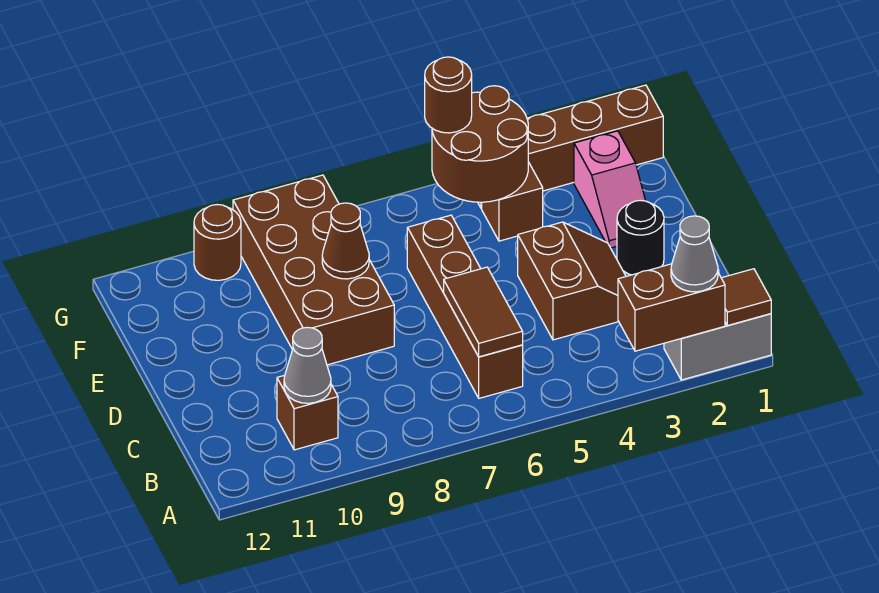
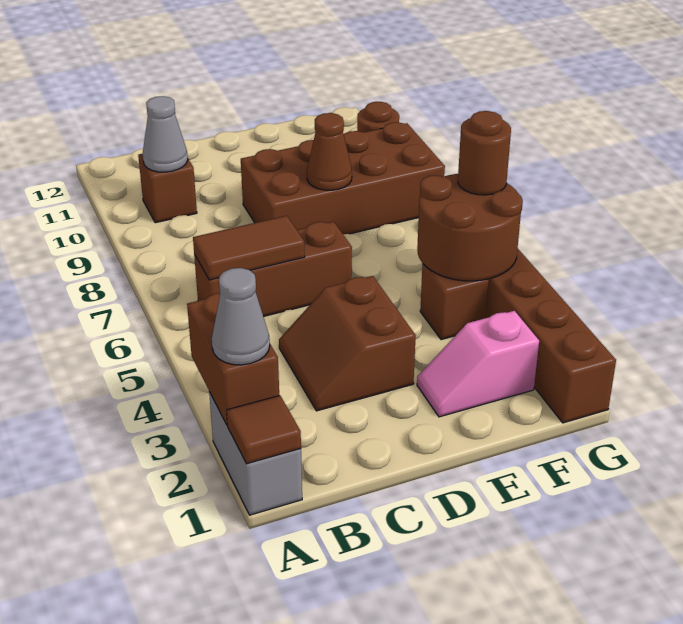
brown 1x4 brick [407,215,523,398] -> brown 1x3 brick [194,222,352,317]
brown 2x2 slope [518,222,626,340] -> brown 2x2 slope turned to [279,276,416,411]
black 1x1 round brick [617,200,664,275] -> none

